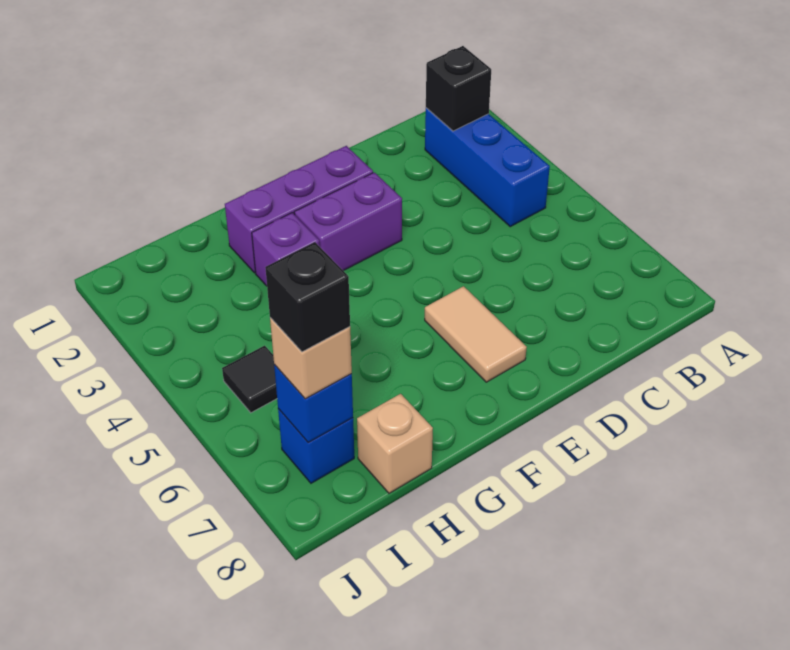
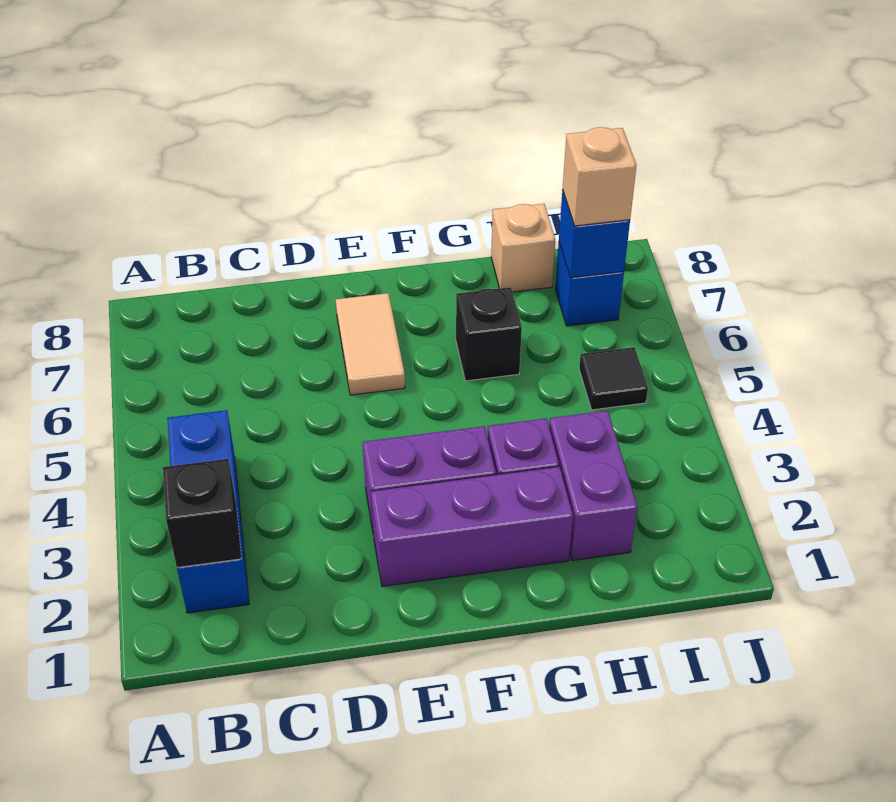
none -> purple 1x2 brick [549,411,637,561]
black 1x1 brick [265,242,350,352] -> black 1x1 brick moved to [456,287,522,381]

